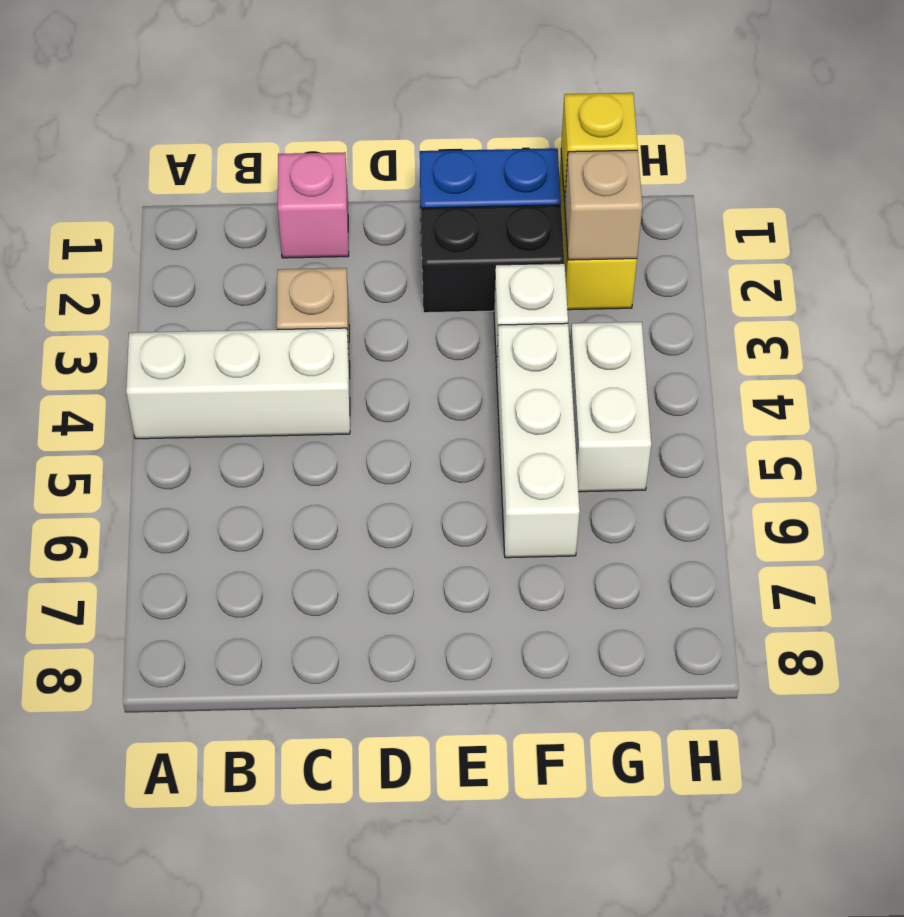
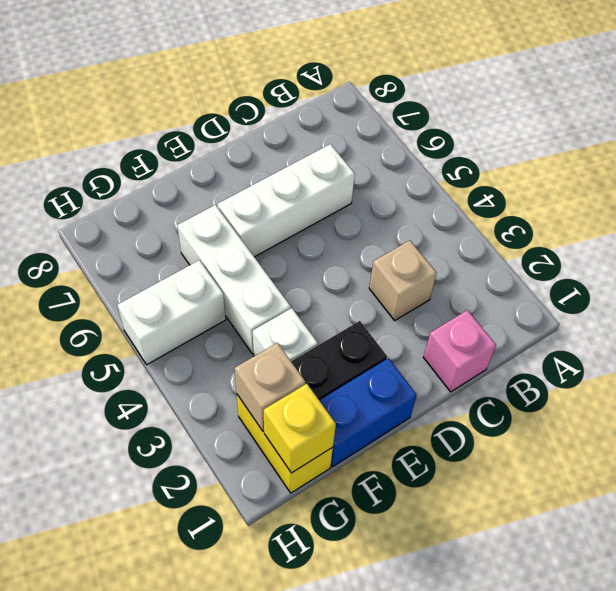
white 1x3 brick [126,328,350,439] -> white 1x3 brick moved to [217,144,355,257]
white 1x2 brick [570,322,651,492] -> white 1x2 brick turned to [118,260,226,365]

